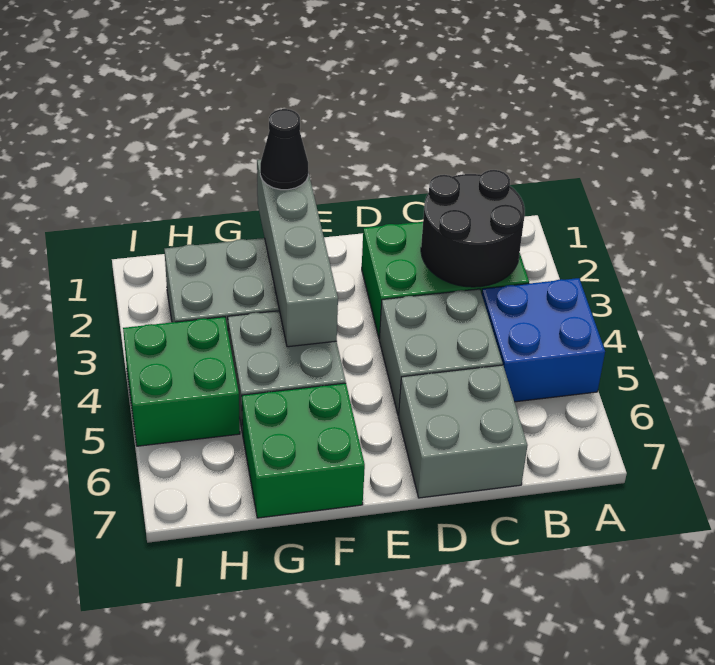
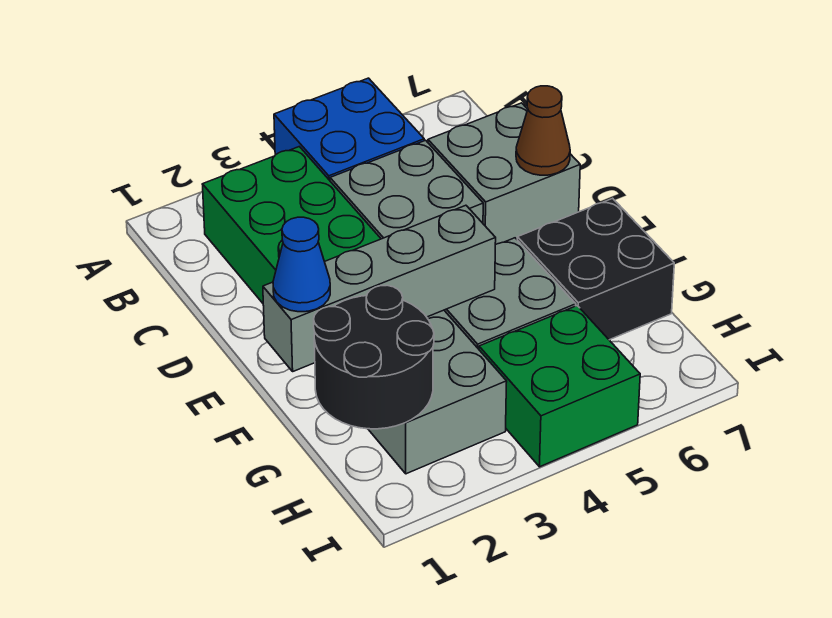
black 2x2 round brick [421,170,525,287] -> black 2x2 round brick moved to [314,285,434,429]
none -> brown 1x1 cone [516,86,570,175]
black 1x1 cone [260,109,308,190] -> blue 1x1 cone [273,217,330,312]
green 2x2 brick [242,383,365,518] -> black 2x2 brick [517,198,674,340]

